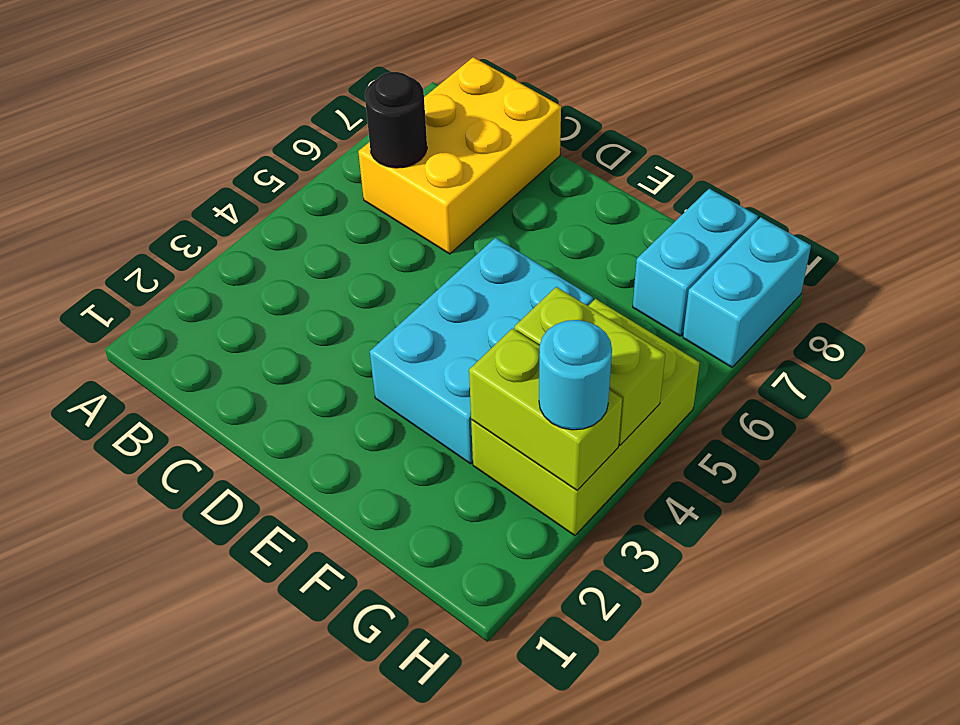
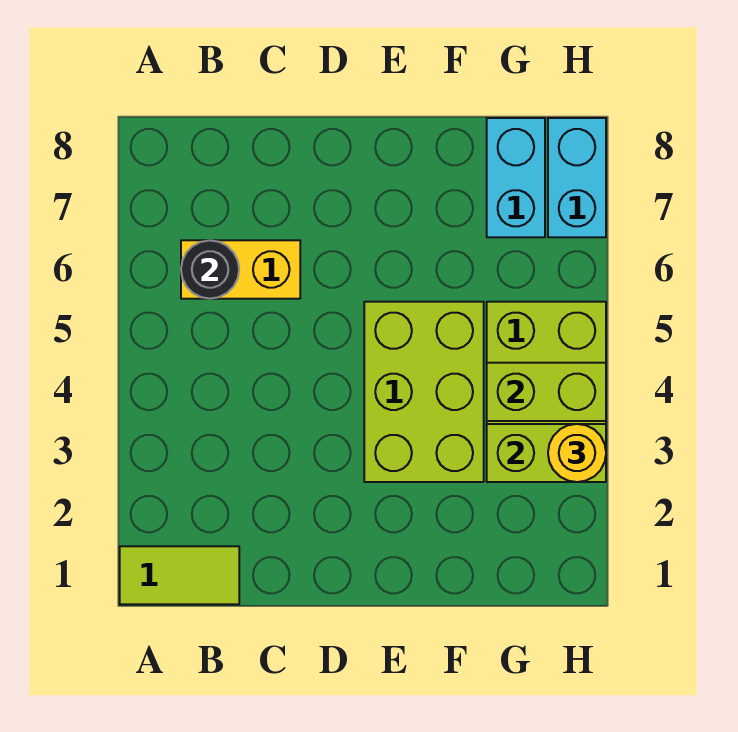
none -> lime 1x2 tile [120,546,239,604]
yellow 2x3 brick [358,57,561,254] -> yellow 1x2 brick [181,240,300,299]
cyan 2x3 brick [370,238,593,464] -> lime 2x3 brick [364,302,484,482]
cyan 1x1 round brick [539,320,612,430] -> yellow 1x1 round brick [548,424,606,482]

